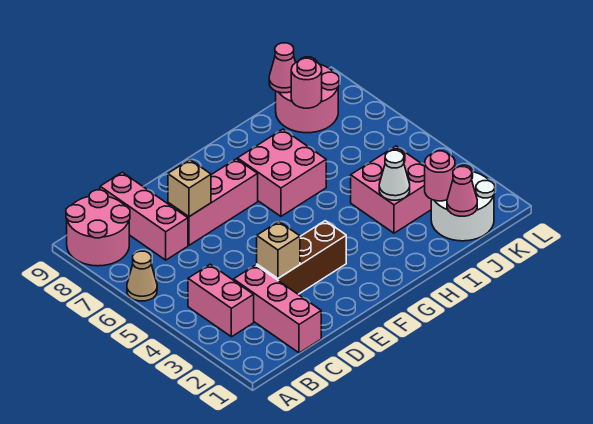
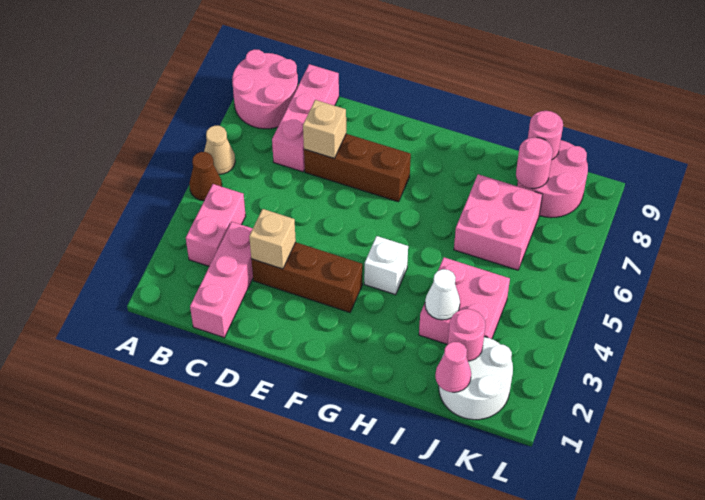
none -> brown 1x1 cone [189,152,222,201]
pink 1x3 brick [168,159,258,245] -> brown 1x3 brick [304,134,411,202]
none -> white 1x1 brick [364,236,408,295]
pink 2x2 brick [238,129,326,216] -> pink 2x2 brick moved to [454,174,543,270]
pink 1x1 cone [269,43,296,93] -> pink 1x1 round brick [528,111,563,160]

